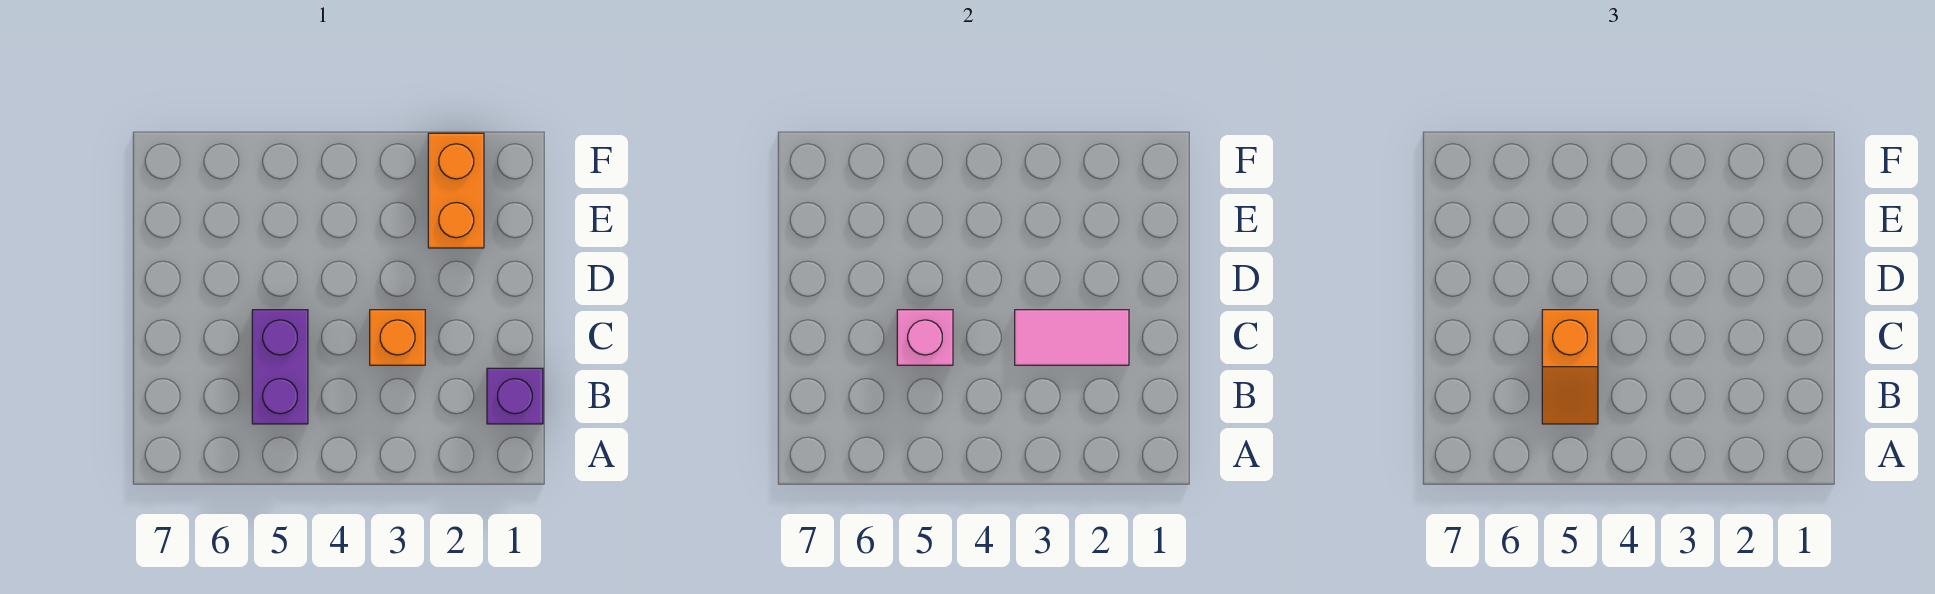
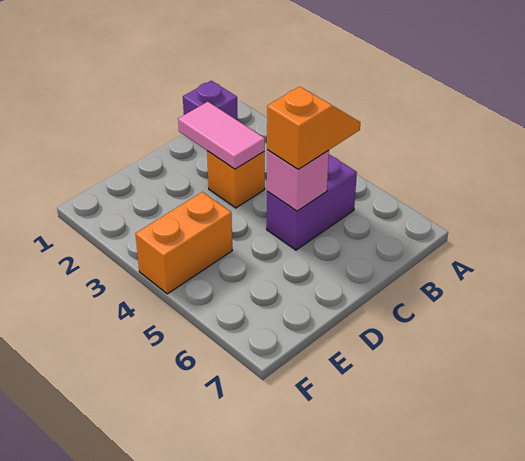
orange 1x2 brick [428,133,484,248] -> orange 1x2 brick moved to [136,192,232,294]

